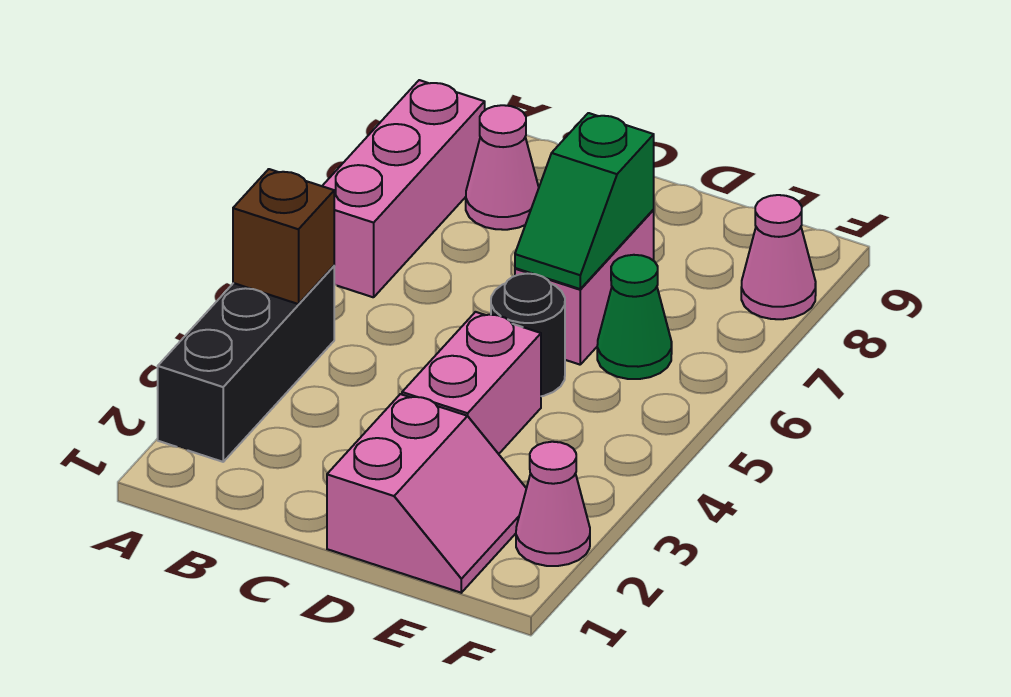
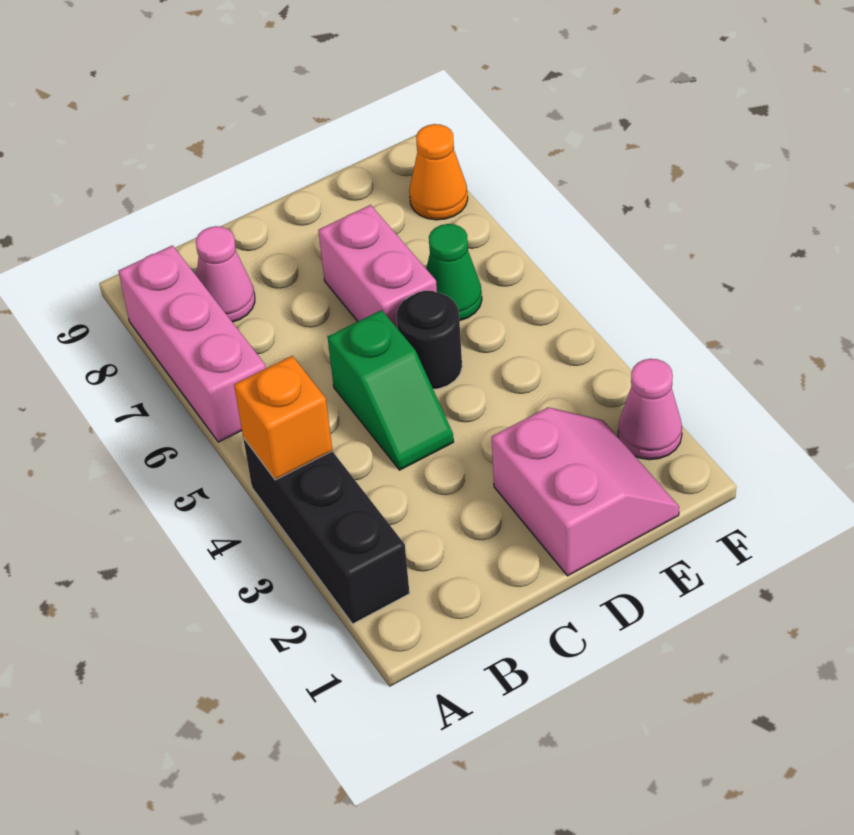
brown 1x1 brick [233,169,334,304] -> orange 1x1 brick [234,356,333,480]
pink 1x2 brick [402,312,541,454] -> none
green 1x2 slope [515,113,654,289] -> green 1x2 slope moved to [327,310,454,470]
pink 1x1 cone [741,195,816,319] -> orange 1x1 cone [409,124,468,220]

